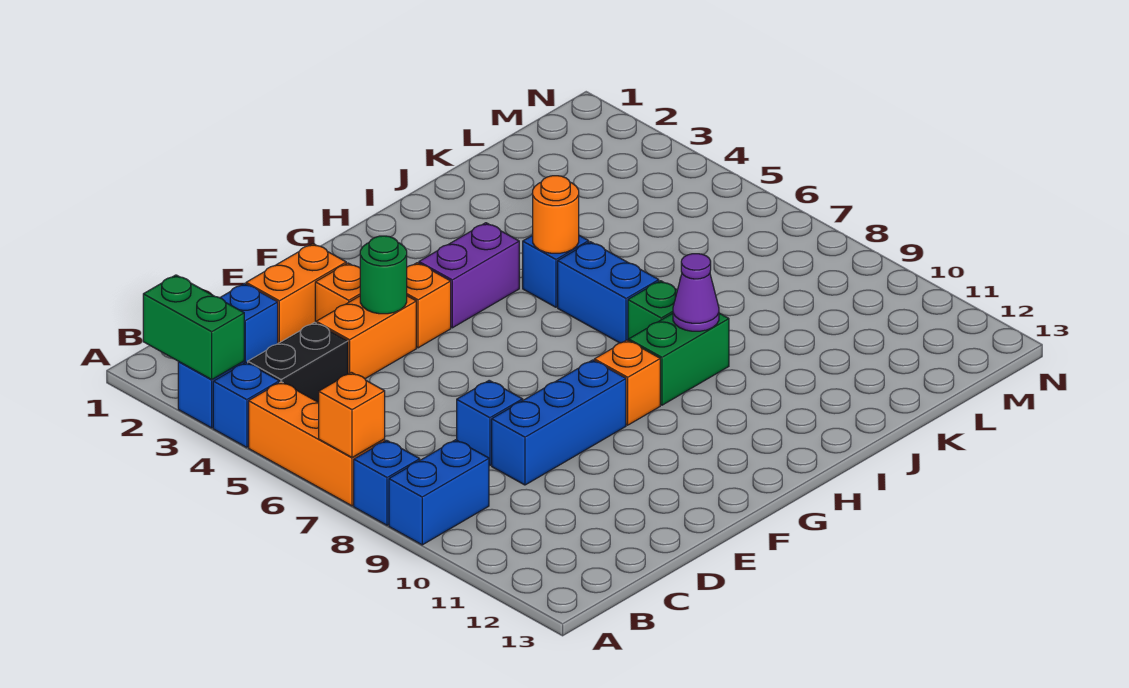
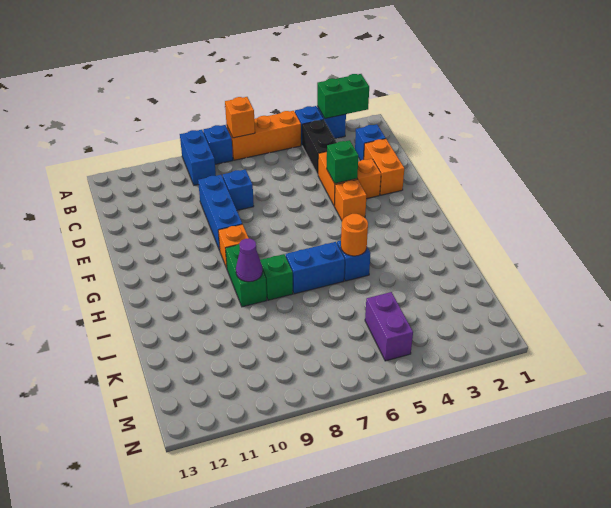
green 1x1 round brick [360,236,407,314] -> green 1x1 brick [327,140,359,183]
purple 1x2 brick [419,223,519,328] -> purple 1x2 brick moved to [365,292,413,361]

